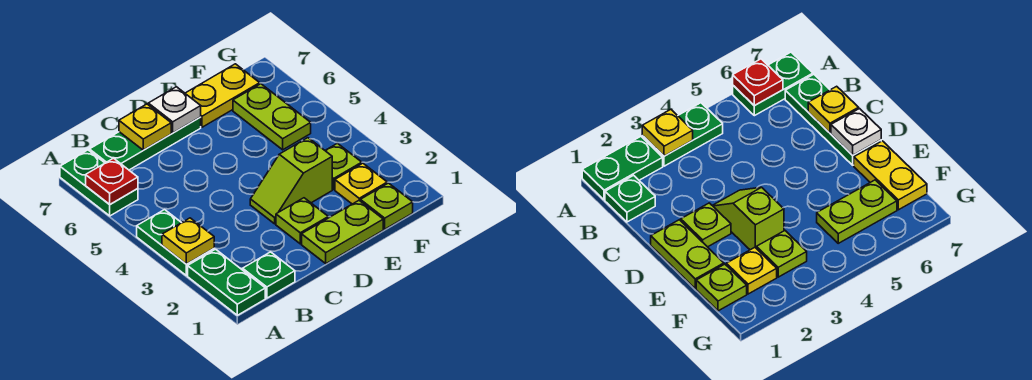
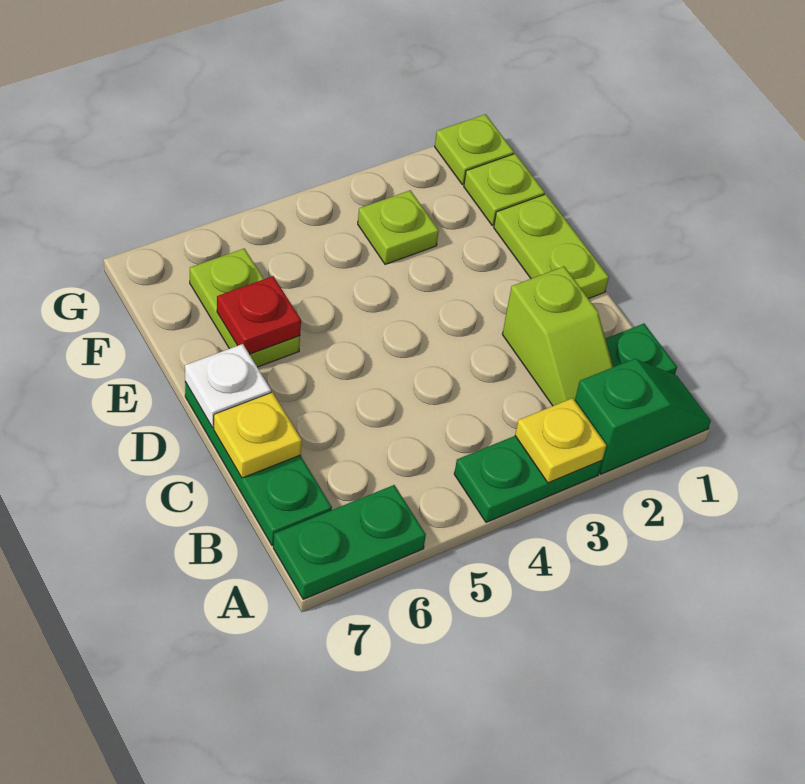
green 1x2 plate [188,249,265,315] -> green 1x2 slope [575,359,711,474]
red 1x1 plate [86,158,138,204] -> red 1x1 plate moved to [217,276,301,354]
lime 1x1 plate [276,198,328,244] -> lime 1x1 plate moved to [435,114,514,185]
lime 1x2 slope [250,138,332,224] -> lime 1x2 slope moved to [502,267,613,406]
yellow 1x2 plate [185,64,260,127] -> none
yellow 1x1 plate [335,163,387,204] -> none
lime 1x2 plate [233,84,311,150] -> lime 1x2 plate turned to [190,248,300,367]

